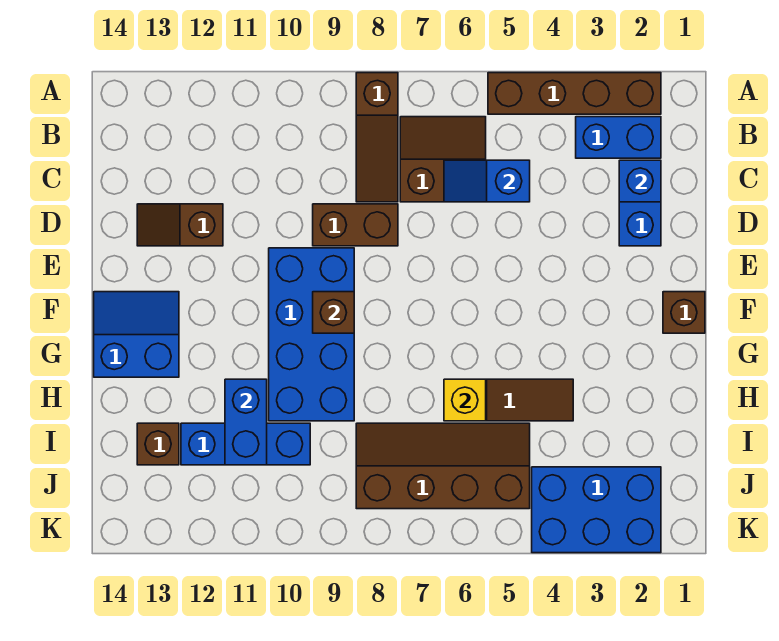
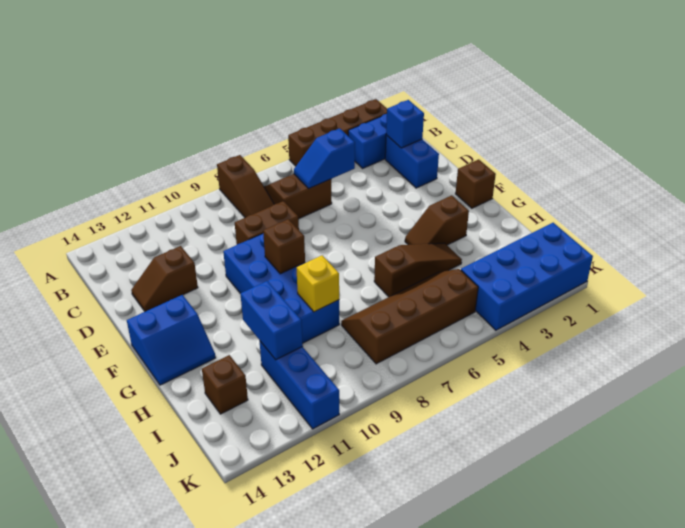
blue 2x2 slope [94,292,179,377] -> blue 2x2 slope turned to [127,295,216,385]
none -> brown 1x2 slope [405,195,469,245]
yellow 1x1 brick [444,379,486,421] -> yellow 1x1 brick moved to [297,255,339,312]
blue 1x3 brick [181,423,310,465] -> blue 1x3 brick turned to [260,341,339,429]
blue 2x3 brick [532,467,661,553] -> blue 2x4 brick [461,223,593,330]

